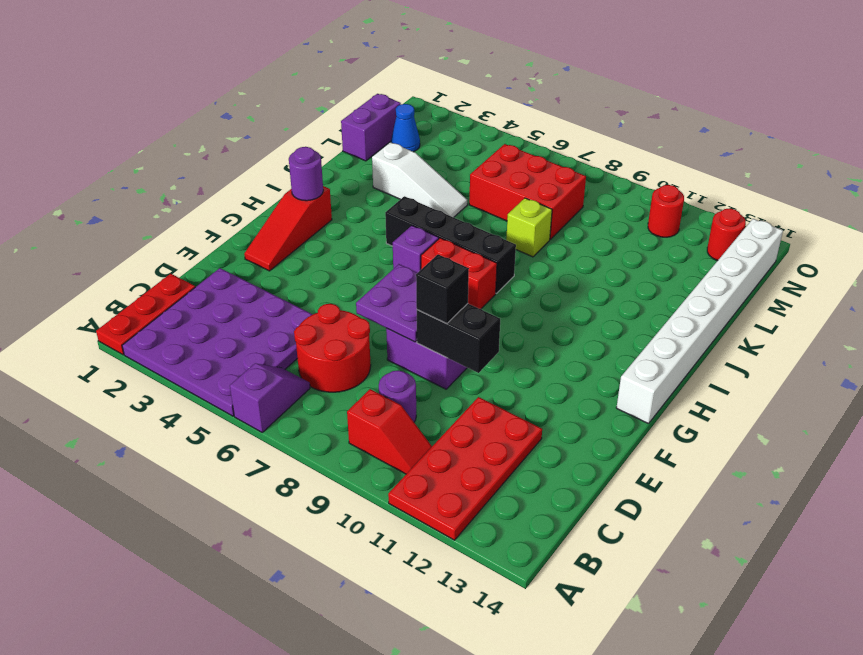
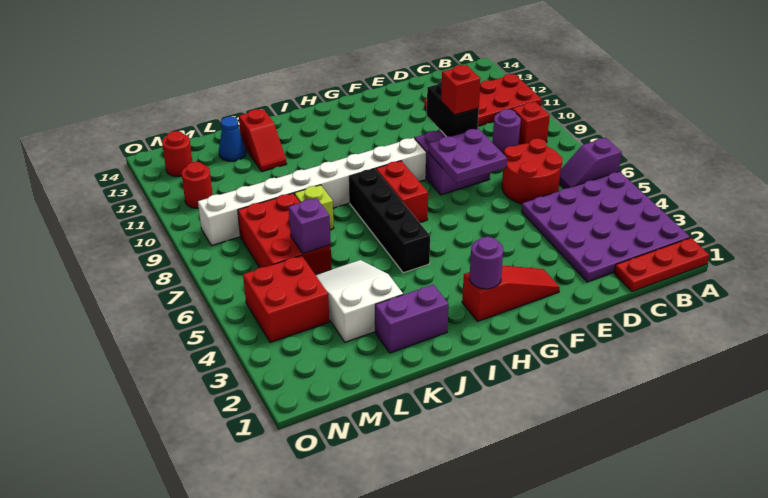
black 1x1 brick [416,254,469,324] -> red 1x1 brick [441,65,481,115]
white 1x8 brick [616,219,783,424] -> white 1x8 brick moved to [198,138,426,246]
purple 1x1 brick [393,226,439,273] -> purple 1x1 brick moved to [289,198,331,254]
white 1x3 slope [372,142,467,217] -> white 2x3 slope [316,260,403,342]
none -> red 1x2 slope [239,109,287,171]
purple 1x2 brick [341,94,401,161] -> purple 1x2 brick moved to [375,285,449,353]
blue 1x1 cone [391,104,420,152] -> blue 1x1 cone moved to [219,117,246,161]
none -> red 2x2 brick [243,255,329,342]

